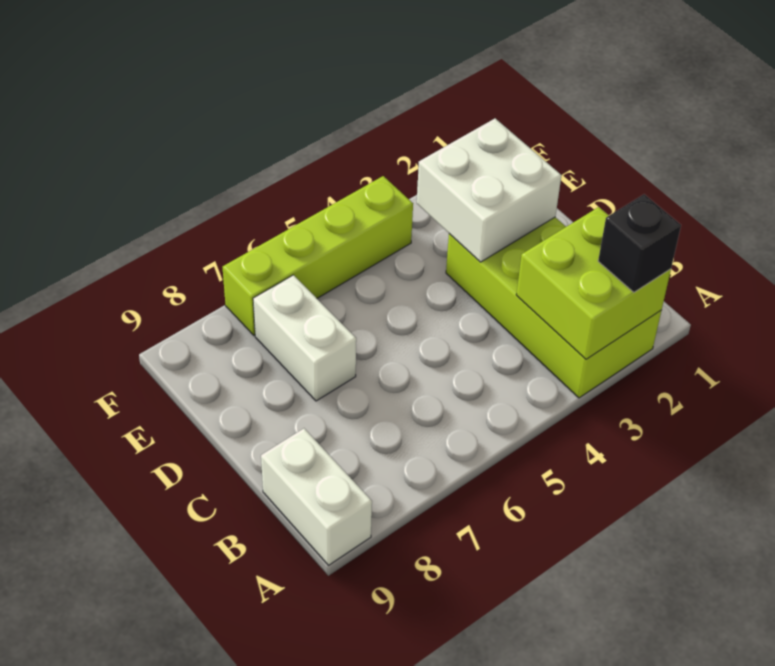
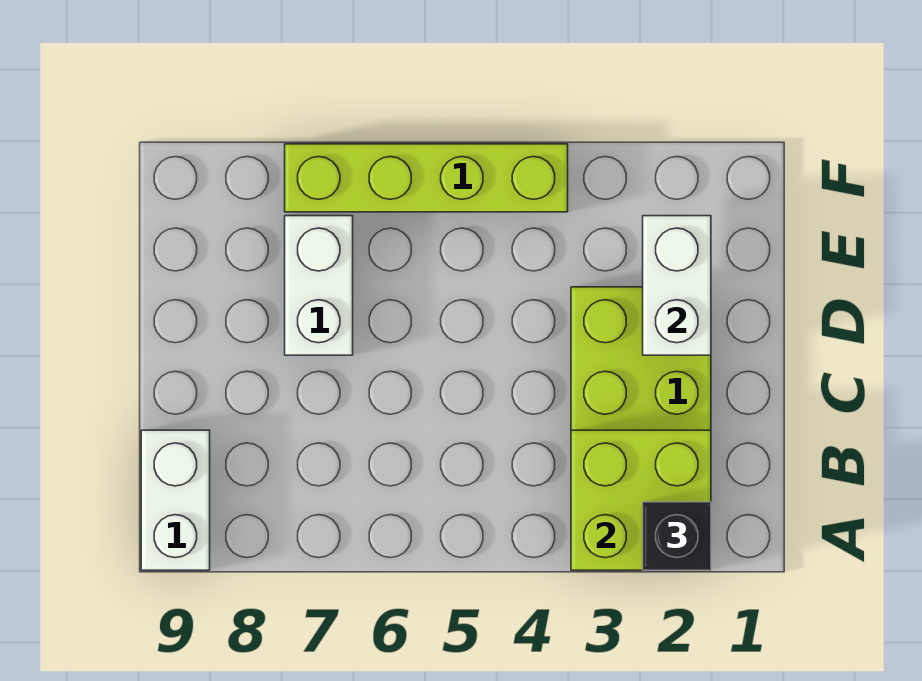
white 2x2 brick [417,119,562,262] -> white 1x2 brick [643,216,711,355]

